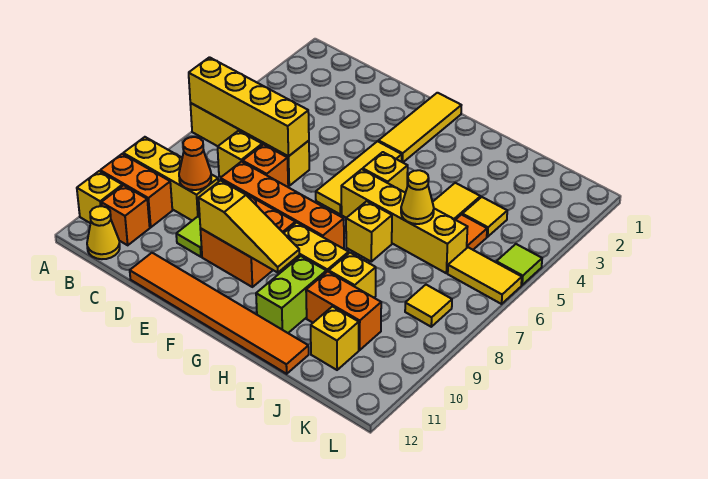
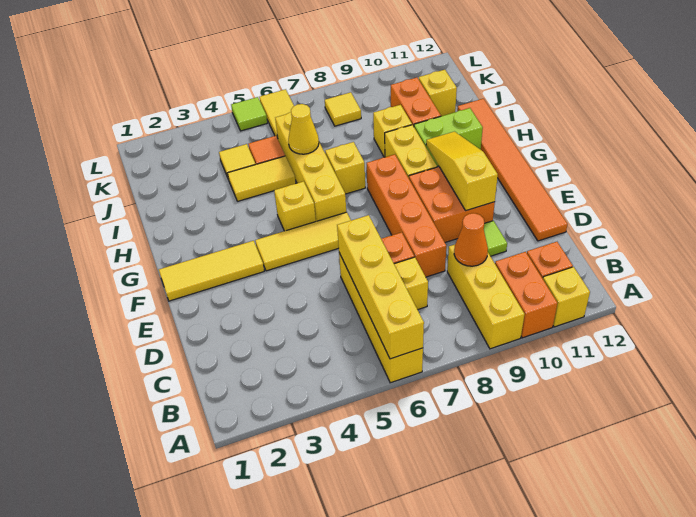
yellow 1x1 cone [87,206,120,259] -> none

